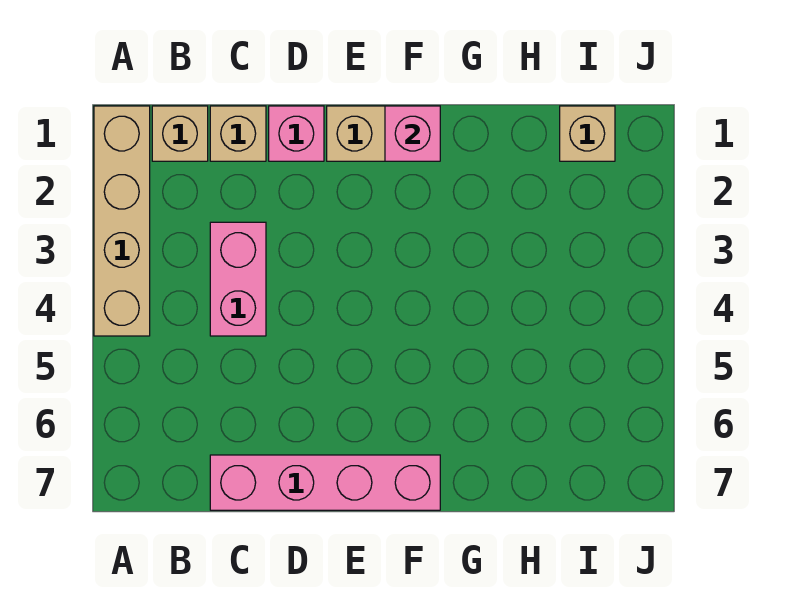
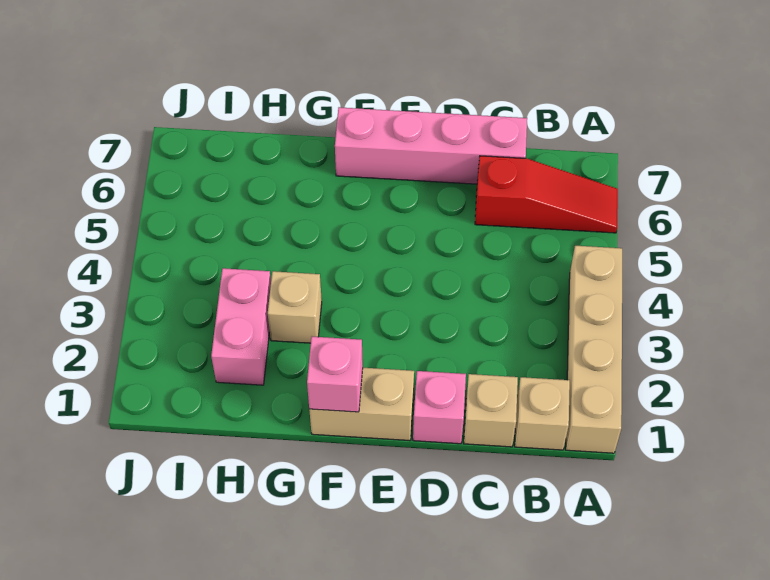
none -> red 1x3 slope [475,156,618,233]
pink 1x2 brick [210,222,266,336] -> pink 1x2 brick moved to [211,268,271,385]
tan 1x1 brick [560,106,615,161] -> tan 1x1 brick moved to [268,271,322,343]

